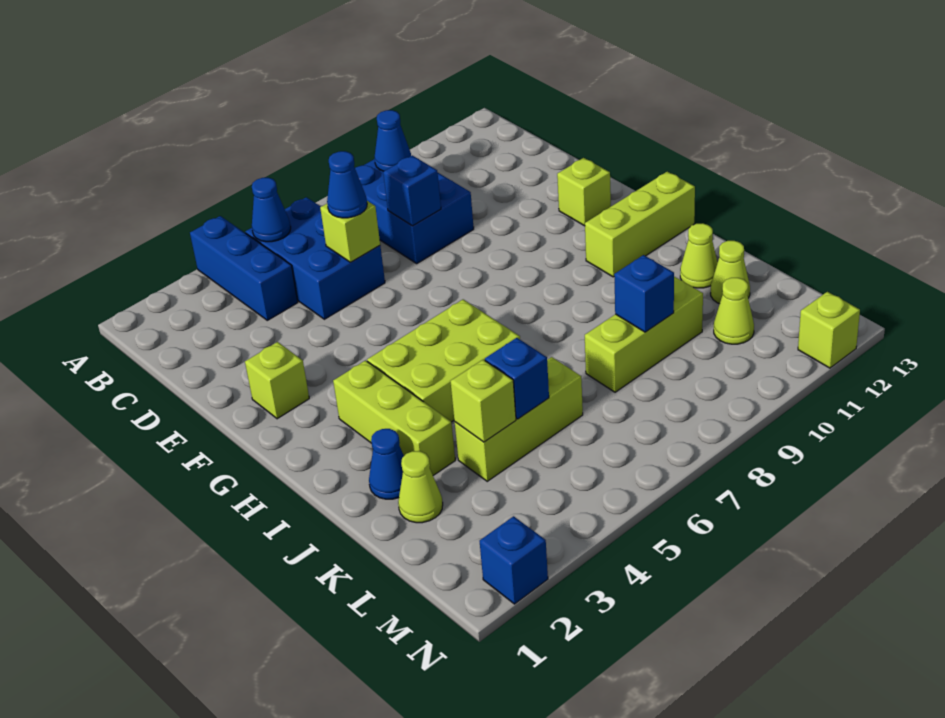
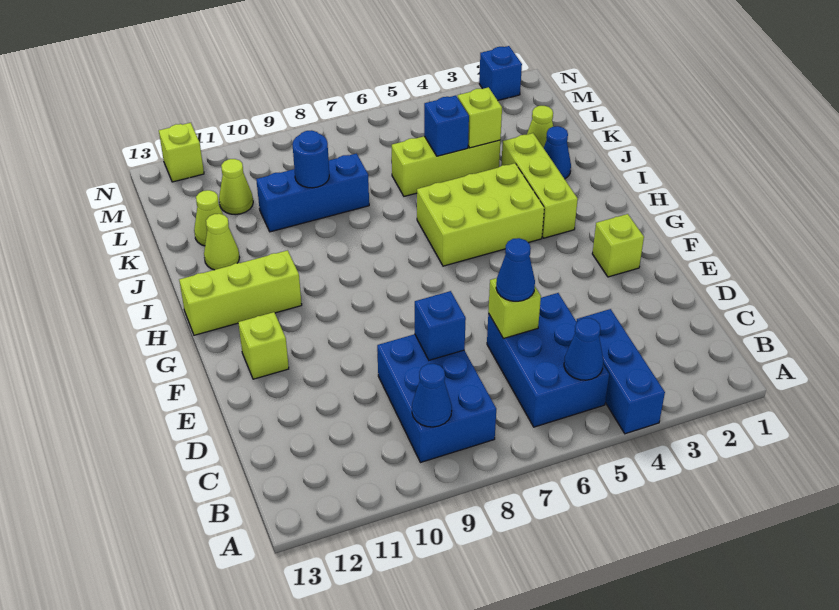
lime 1x3 brick [585,277,703,392] -> blue 1x3 brick [256,154,369,232]
blue 1x1 brick [614,255,674,332] -> blue 1x1 round brick [292,130,329,188]

